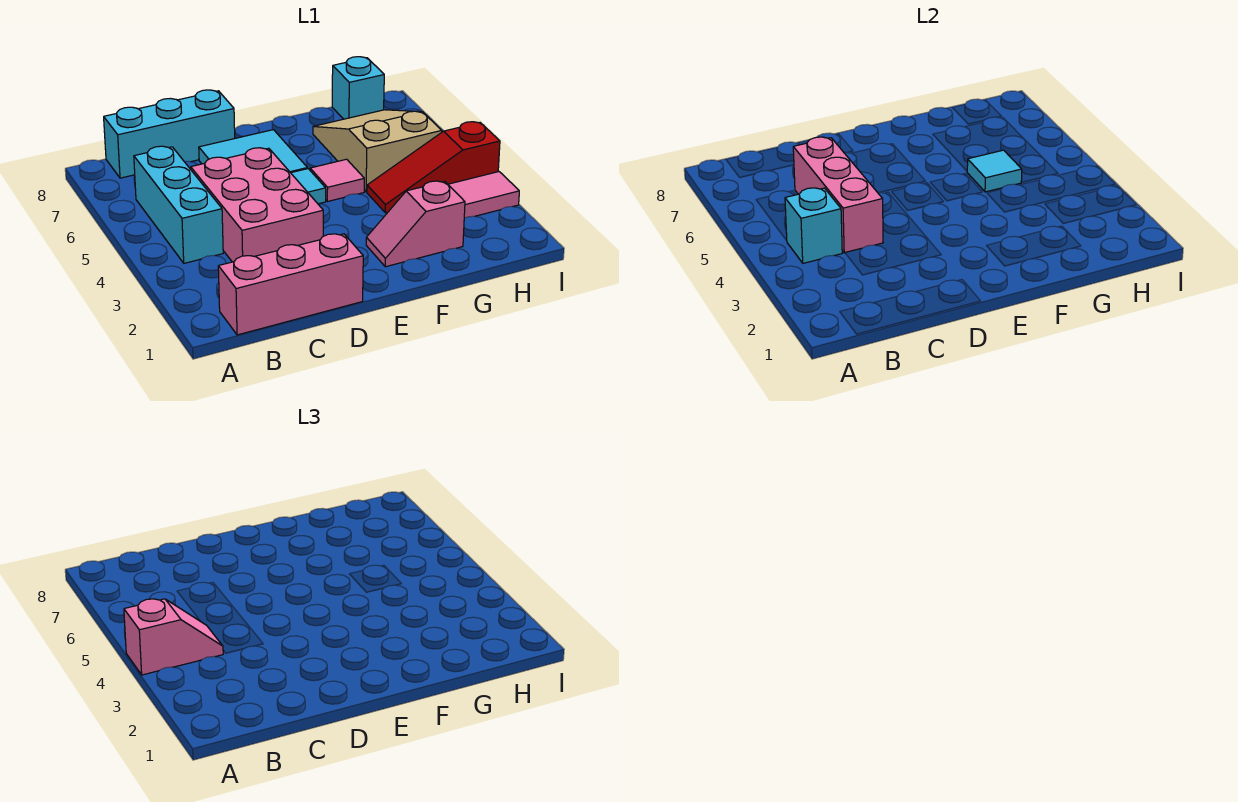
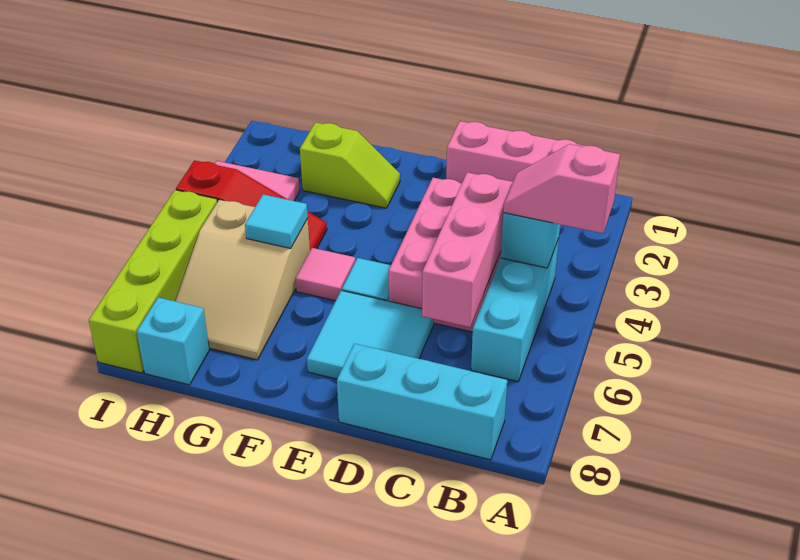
pink 1x2 slope [366,181,465,267] -> lime 1x2 slope [300,122,400,208]
none -> lime 1x4 brick [89,190,217,373]

